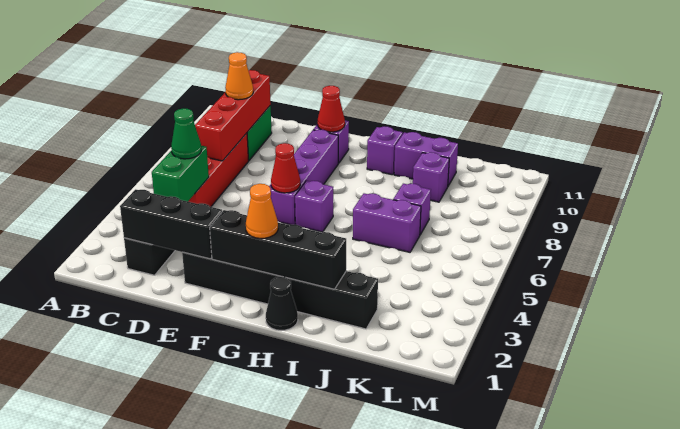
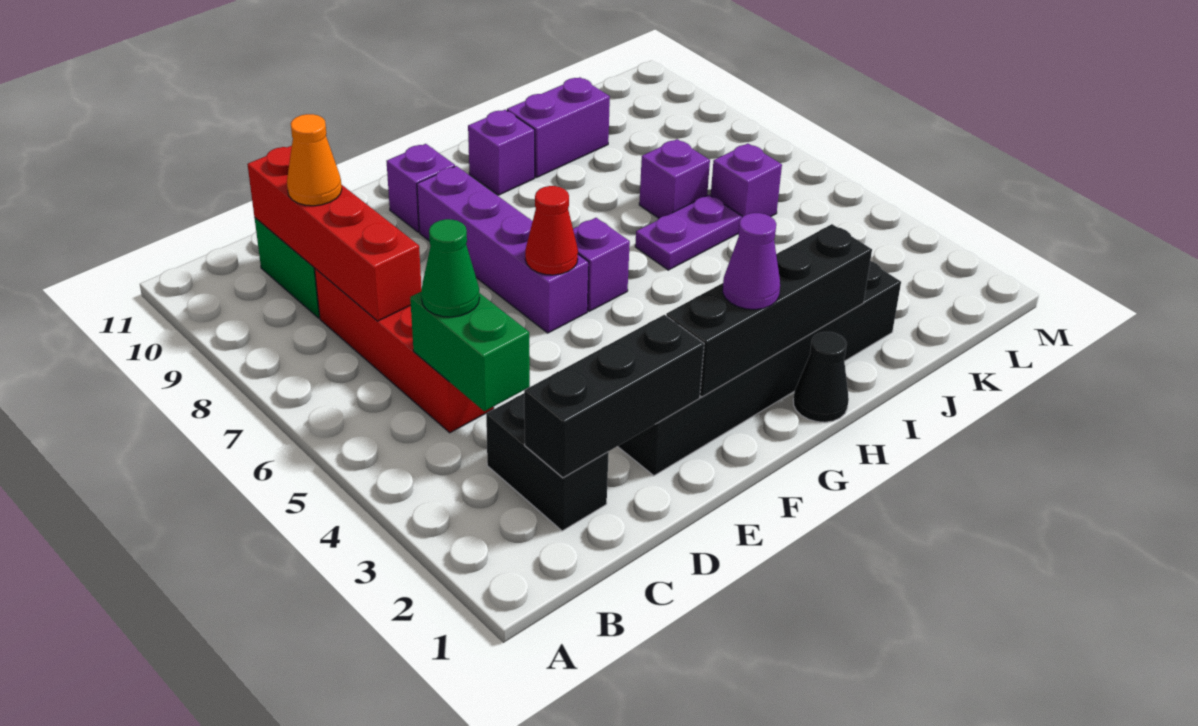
red 1x1 cone [318,86,345,132] -> none
orange 1x1 cone [246,184,278,238] -> purple 1x1 cone [723,213,780,309]
purple 1x2 brick [353,193,421,252] -> purple 1x2 plate [635,195,742,270]
purple 1x1 brick [413,152,449,202] -> purple 1x1 brick moved to [711,144,782,217]

